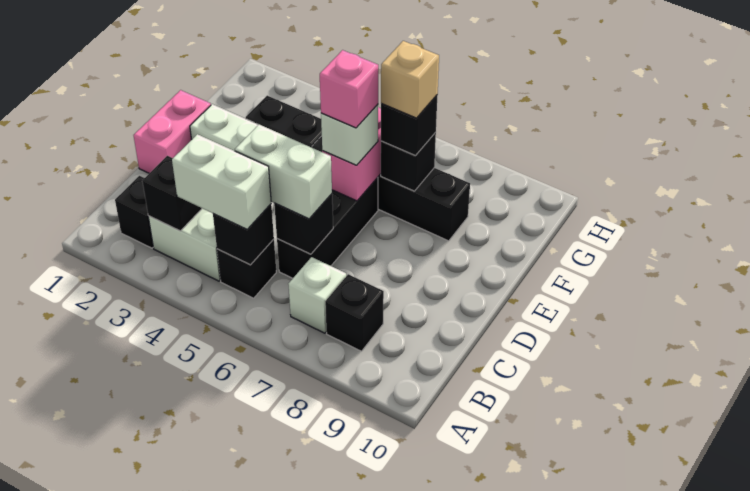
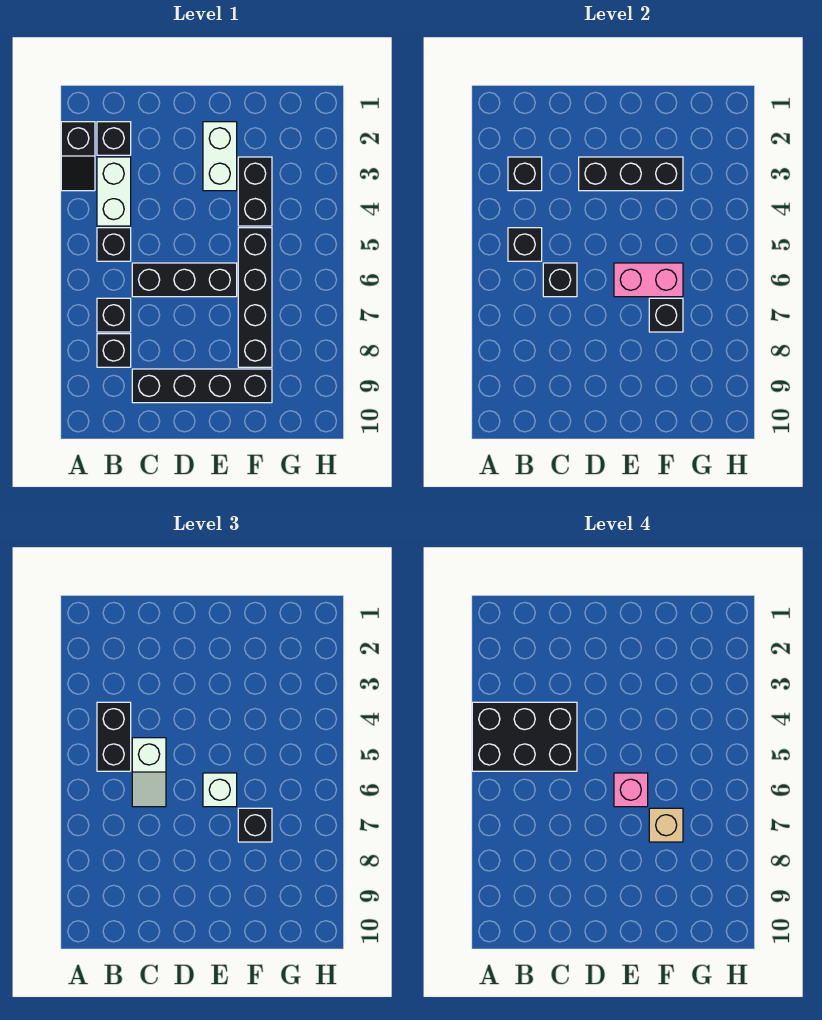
none -> black 1x2 slope [61,122,95,191]
none -> black 2x3 brick [472,702,577,771]
white 1x2 brick [172,134,271,229] -> black 1x2 brick [97,702,131,771]
white 1x1 brick [289,257,346,333] -> black 1x1 brick [97,298,131,332]
white 1x2 brick [235,124,332,219] -> white 1x2 slope [132,738,166,807]
none -> black 1x4 brick [132,369,272,403]
pink 1x2 brick [134,90,211,173] -> none
none -> black 1x3 brick [579,157,683,191]

